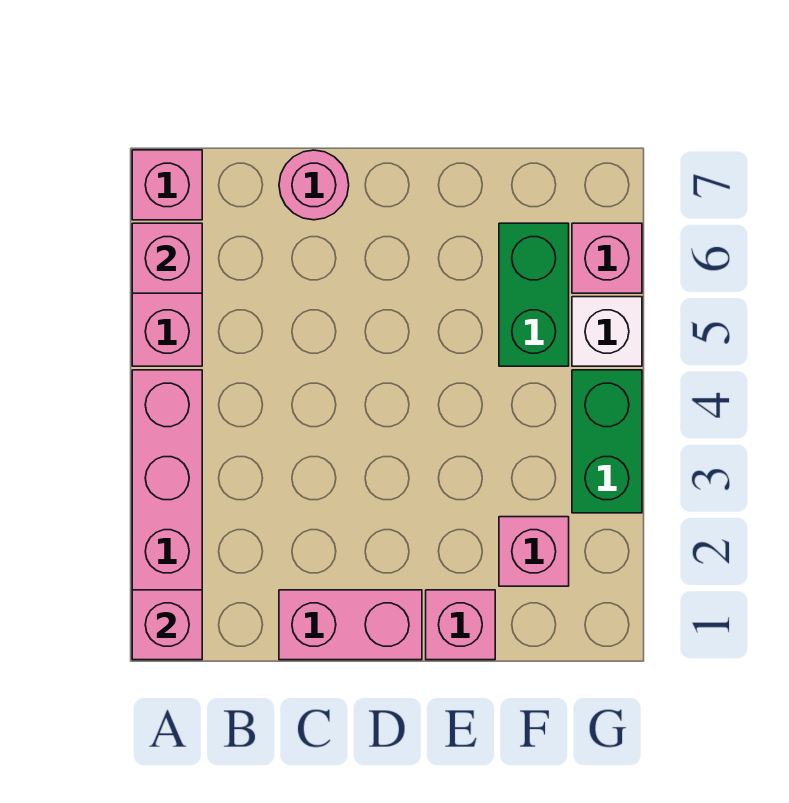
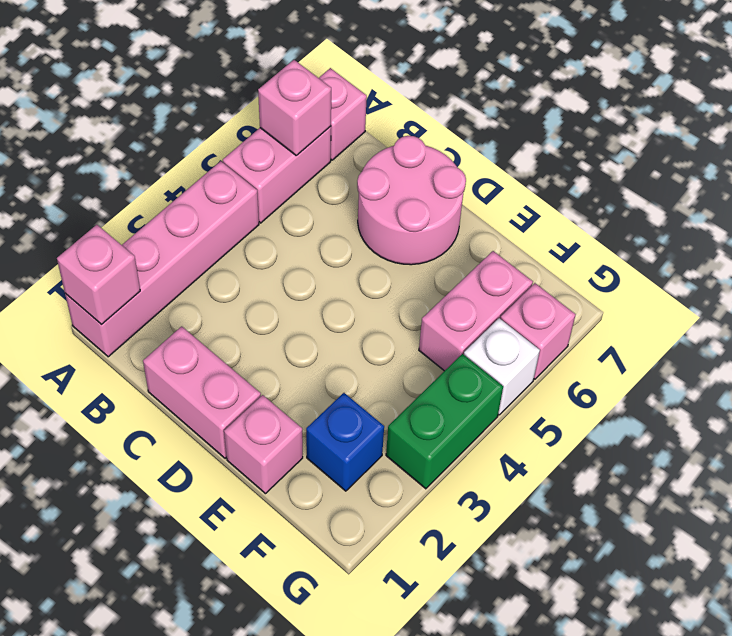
pink 1x1 round brick [279,150,349,220] -> pink 2x2 round brick [357,136,466,265]
pink 1x1 brick [499,517,569,586] -> blue 1x1 brick [306,393,384,491]
green 1x2 brick [499,223,569,366] -> pink 1x2 brick [419,251,533,371]

